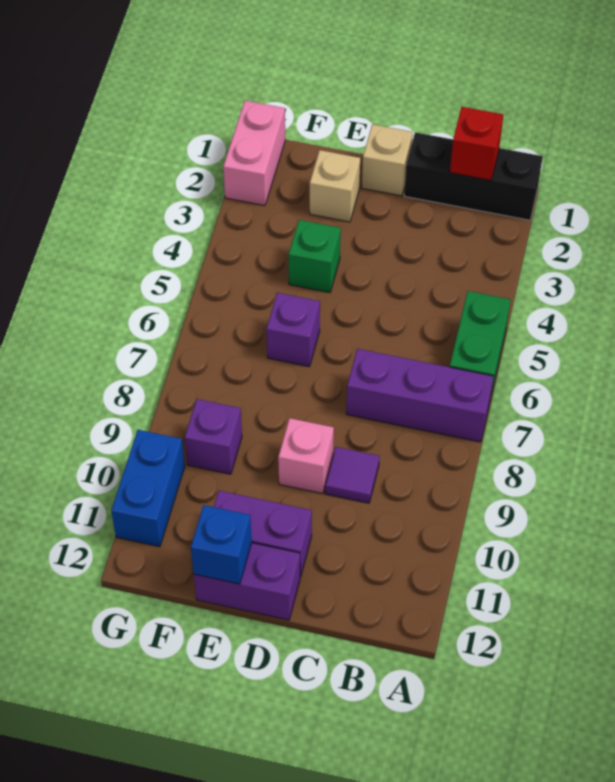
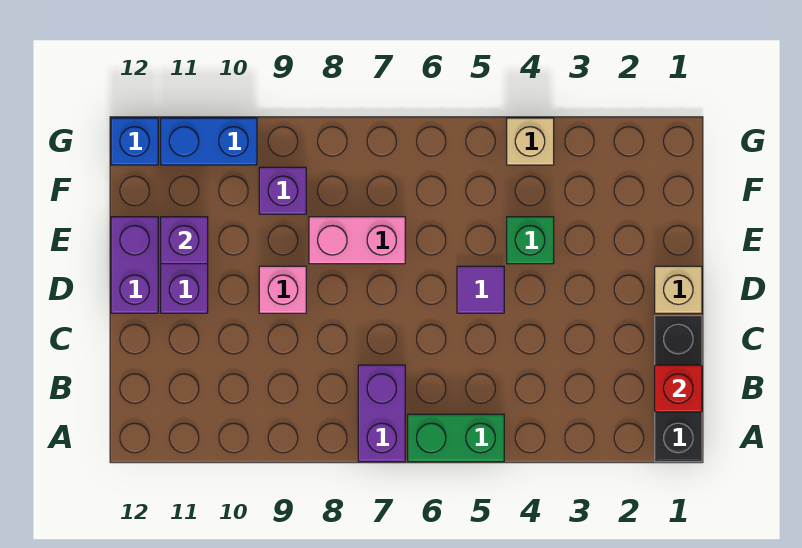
purple 1x3 brick [346,349,494,442] -> purple 1x2 brick [358,365,405,462]
purple 1x1 tile [325,447,380,503] -> purple 1x1 tile moved to [457,266,504,313]
tan 1x1 brick [310,150,360,222] -> tan 1x1 brick moved to [507,118,554,165]
purple 1x1 brick [267,293,320,367] -> purple 1x1 brick moved to [161,217,208,264]
blue 1x1 brick [191,505,252,584] -> blue 1x1 brick moved to [111,118,158,165]
pink 1x2 brick [223,101,285,206] -> pink 1x2 brick moved to [309,217,405,264]

